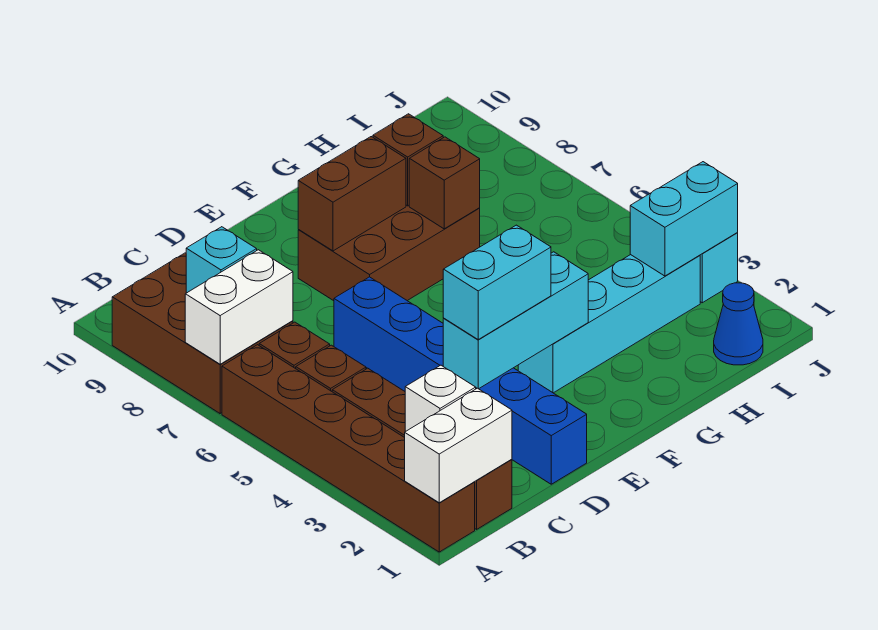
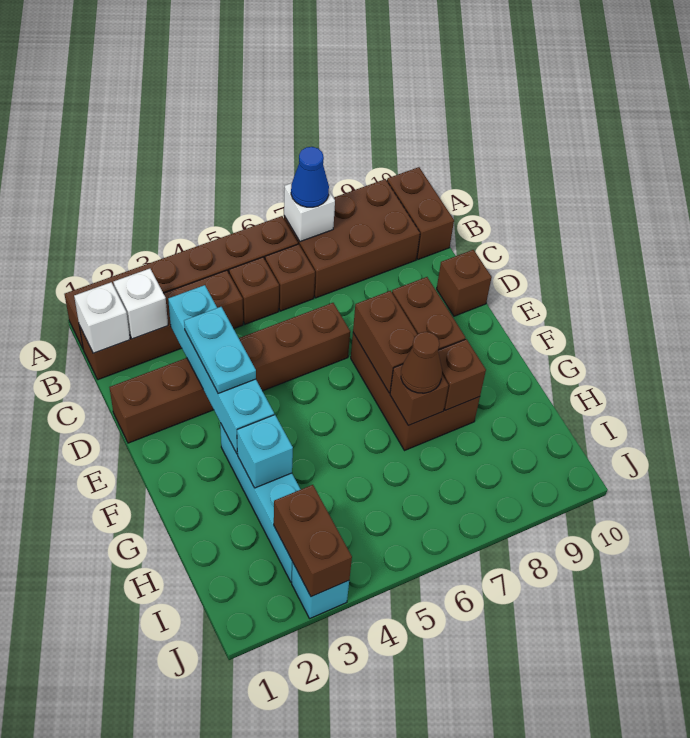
white 1x2 brick [405,388,512,503] -> white 1x1 brick [74,282,130,353]
white 1x2 brick [185,250,293,364] -> white 1x1 brick [284,183,335,242]
none -> brown 1x2 brick [387,167,454,259]
cyan 1x1 brick [186,227,257,293] -> cyan 1x1 brick moved to [237,415,293,488]
blue 1x6 brick [334,277,587,484] -> brown 1x6 brick [109,303,350,443]
cyan 1x3 brick [443,252,588,389] -> cyan 1x4 brick [168,285,274,454]
cyan 1x2 brick [443,225,551,339] -> cyan 1x2 plate [184,307,256,394]
none -> brown 1x1 brick [437,250,492,316]
none -> brown 1x2 brick [353,291,417,393]
none -> brown 1x1 cone [401,332,442,393]
blue 1x1 cone [714,283,763,365] -> blue 1x1 cone moved to [291,147,329,207]
cyan 1x2 brick [630,162,738,276] -> brown 1x2 brick [274,485,352,597]

